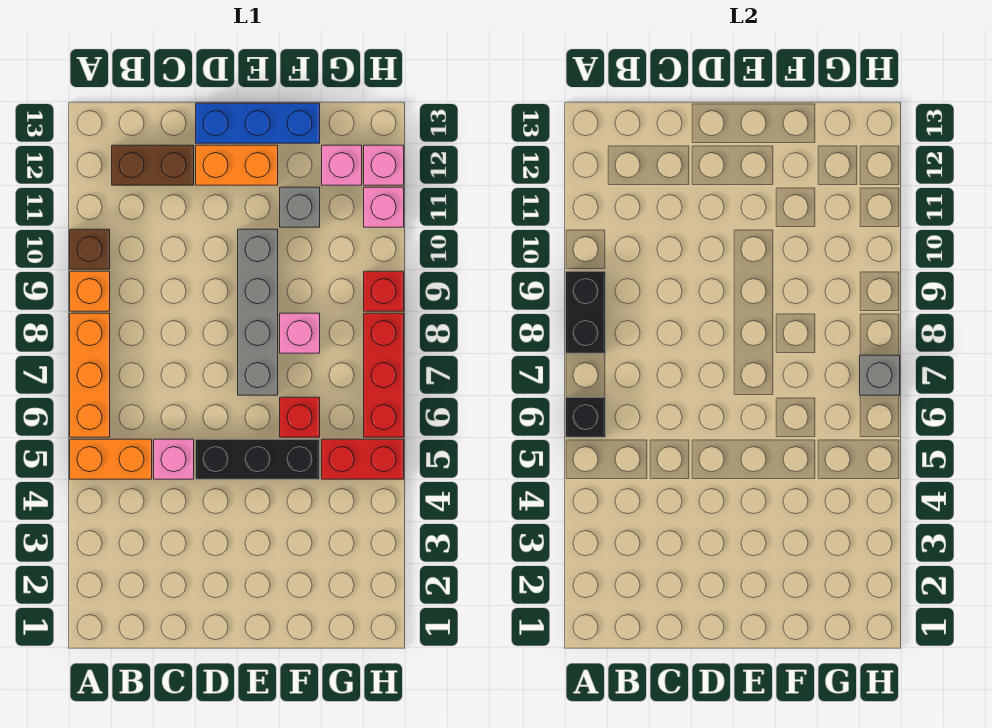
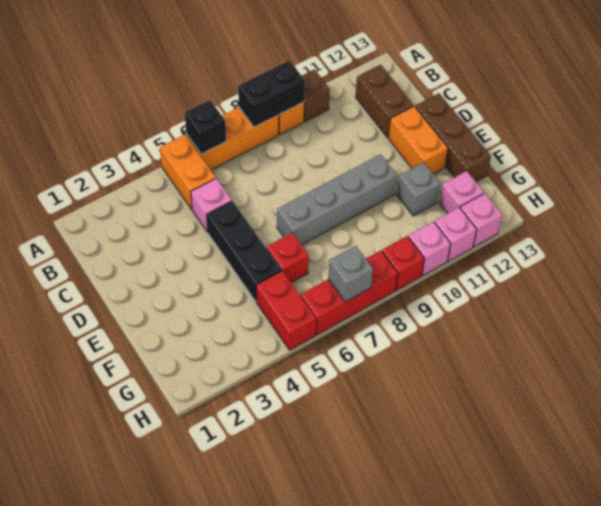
blue 1x3 brick [196,103,320,143] -> brown 1x3 brick [415,93,491,182]
pink 1x1 brick [280,313,320,353] -> pink 1x1 brick moved to [408,222,451,276]

